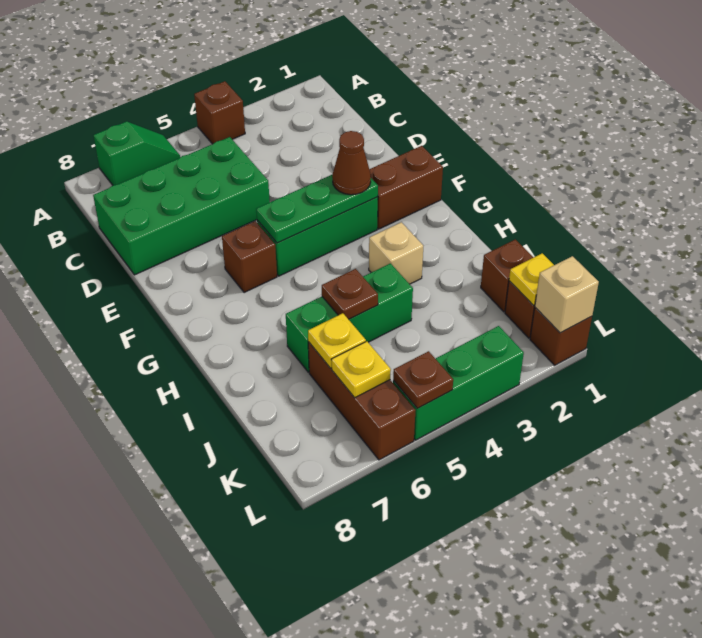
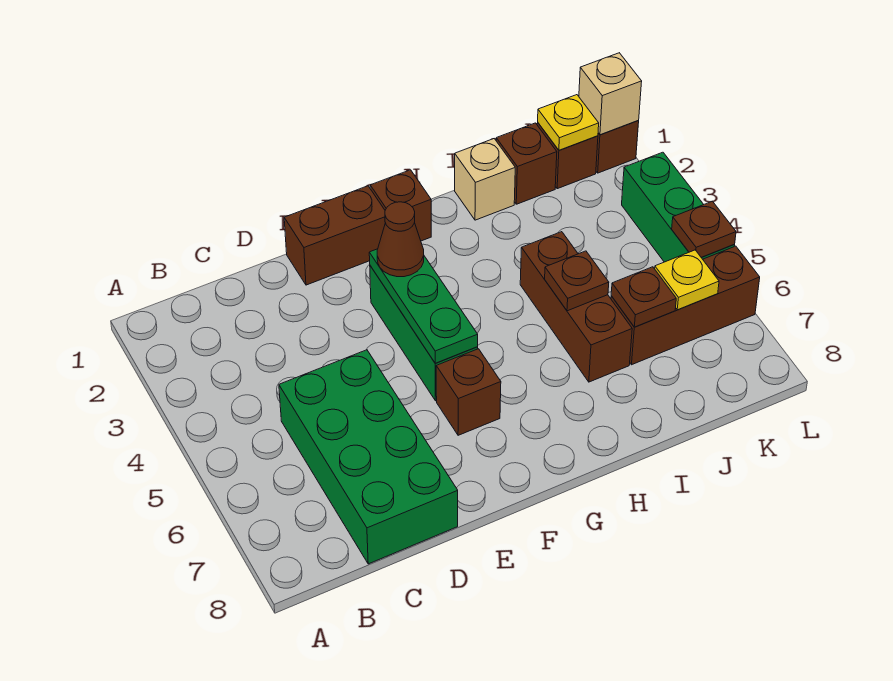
brown 1x1 brick [194,81,245,144] -> brown 1x1 brick moved to [370,170,431,241]
green 1x2 slope [93,121,180,185] -> none
brown 1x2 brick [369,146,443,229] -> brown 1x2 brick turned to [284,186,385,285]
tan 1x1 brick [369,222,423,284] -> tan 1x1 brick moved to [455,139,515,220]
green 1x3 brick [286,263,413,372] -> brown 1x3 brick [520,232,632,382]
yellow 1x1 plate [308,313,366,368] -> brown 1x1 plate [611,267,676,327]

